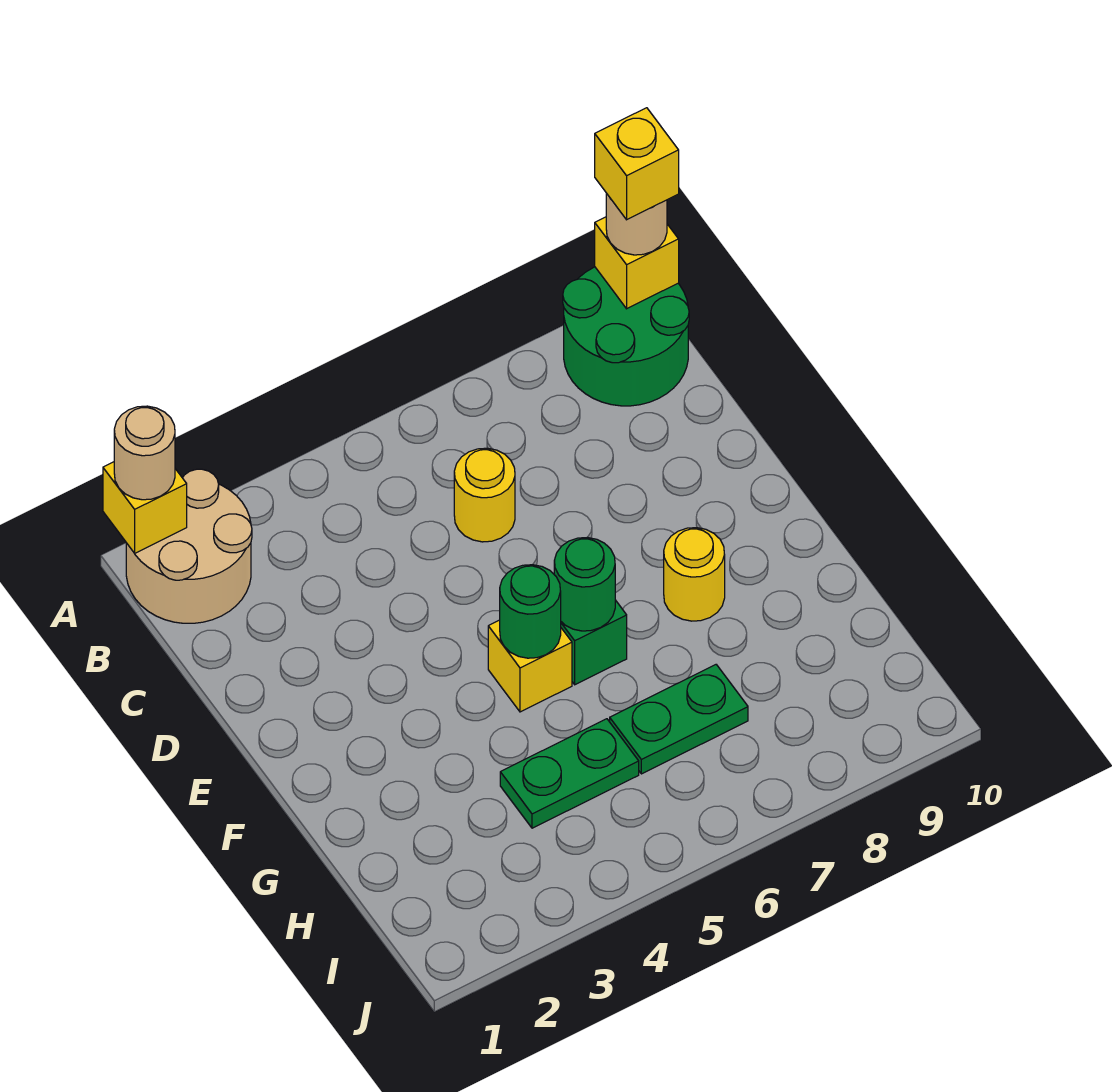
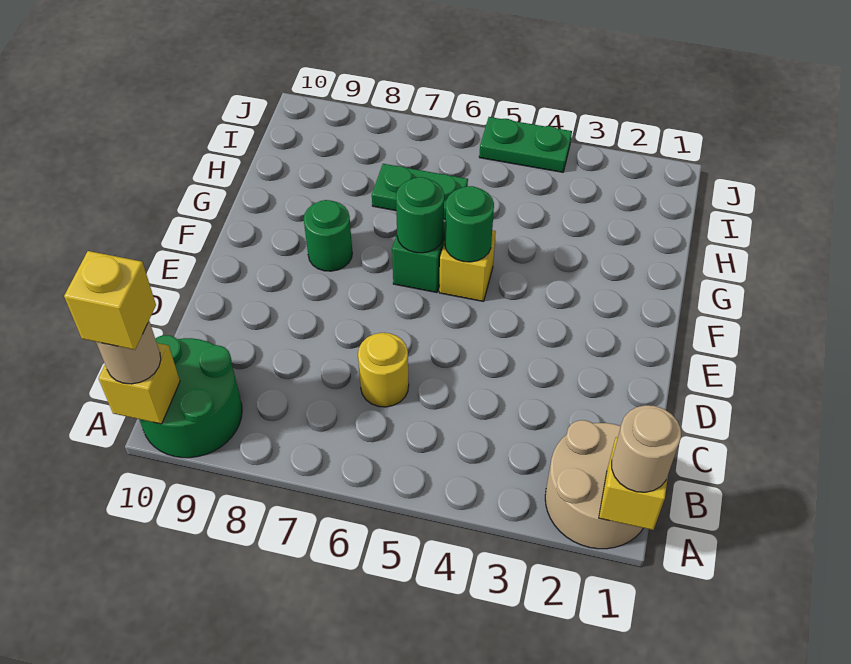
yellow 1x1 round brick [664,528,725,621] -> green 1x1 round brick [304,200,352,271]
green 1x2 plate [500,719,639,828] -> green 1x2 plate moved to [479,117,572,172]

